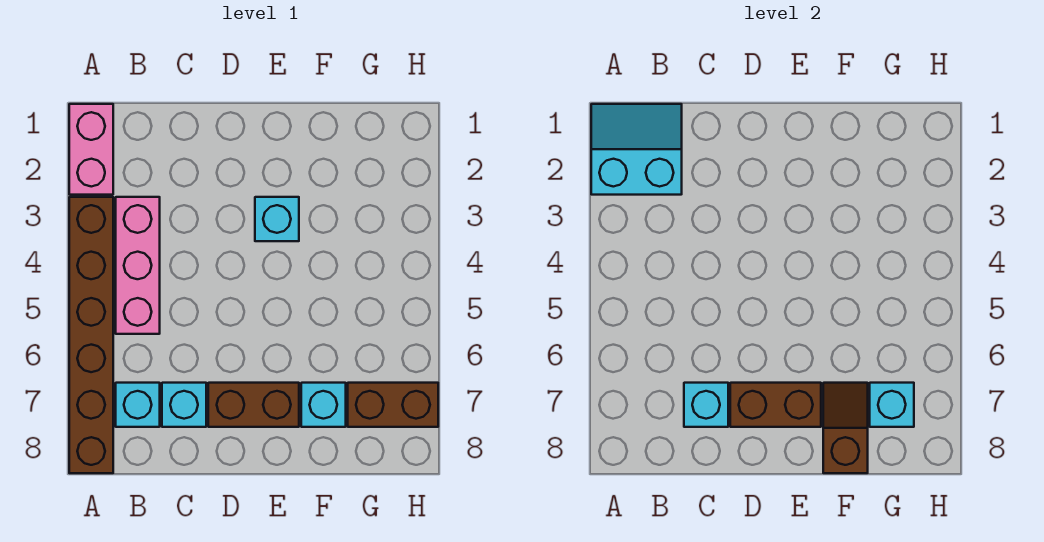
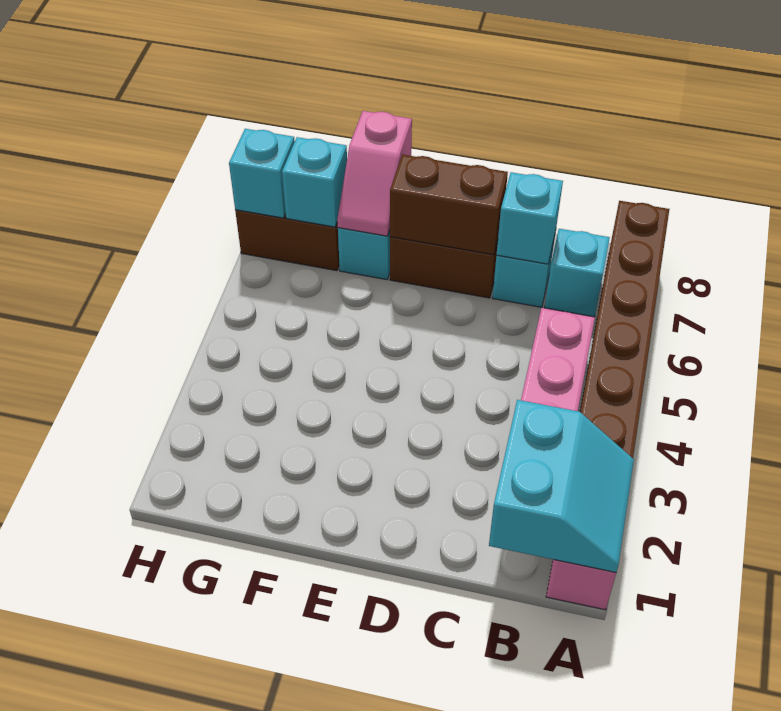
cyan 2x2 slope [591,104,682,195] -> cyan 2x2 slope turned to [489,400,634,572]
cyan 1x1 brick [255,197,299,241] -> cyan 1x1 brick moved to [229,129,295,218]
brown 1x2 slope [823,383,868,473] -> pink 1x2 slope [337,111,412,236]

